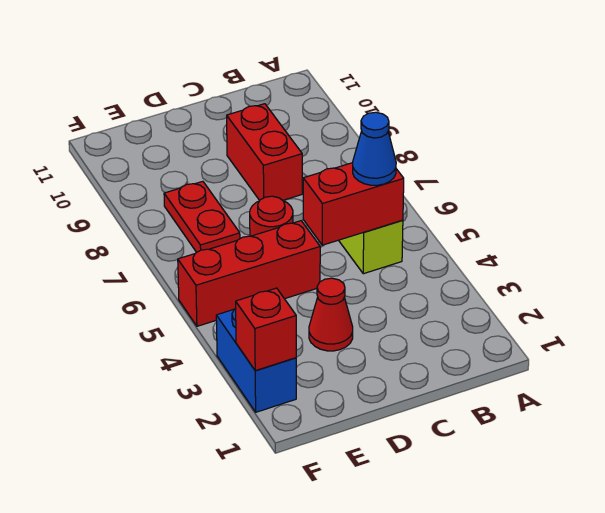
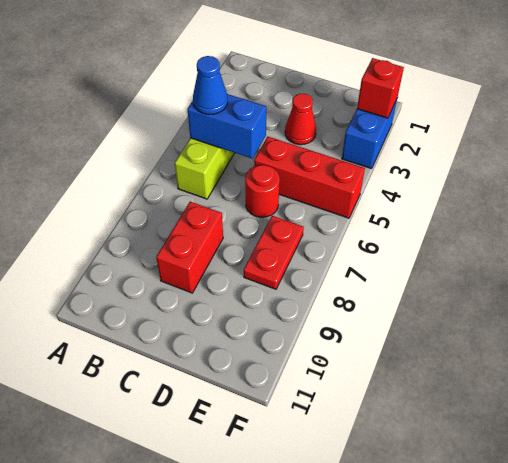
red 1x2 brick [303,163,404,245] -> blue 1x2 brick [187,94,266,159]

